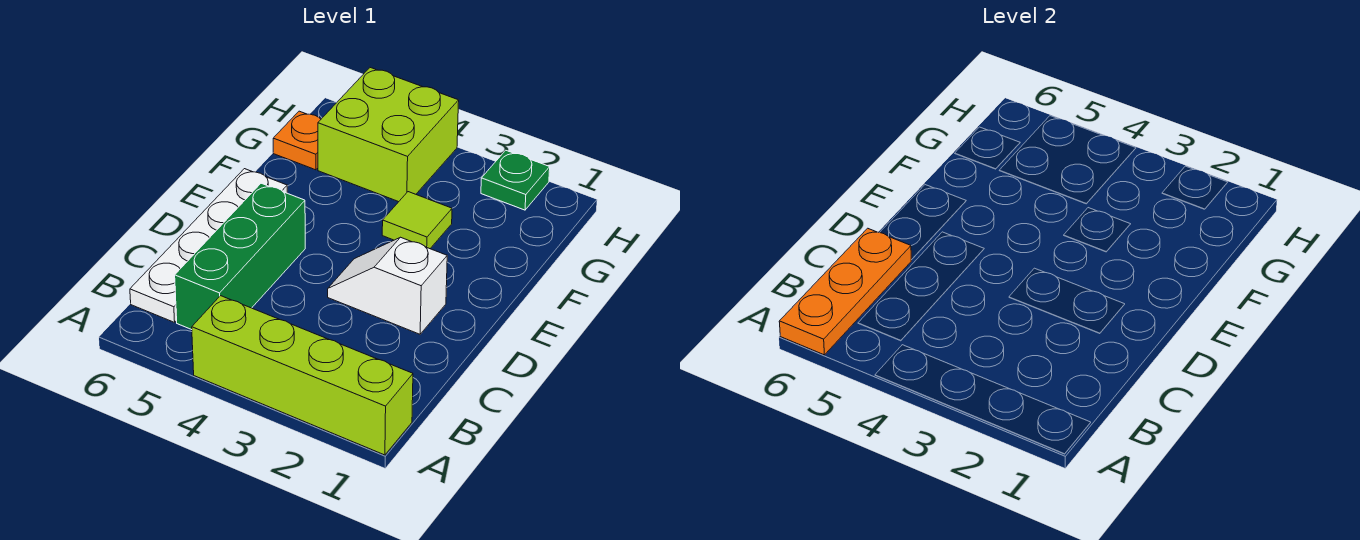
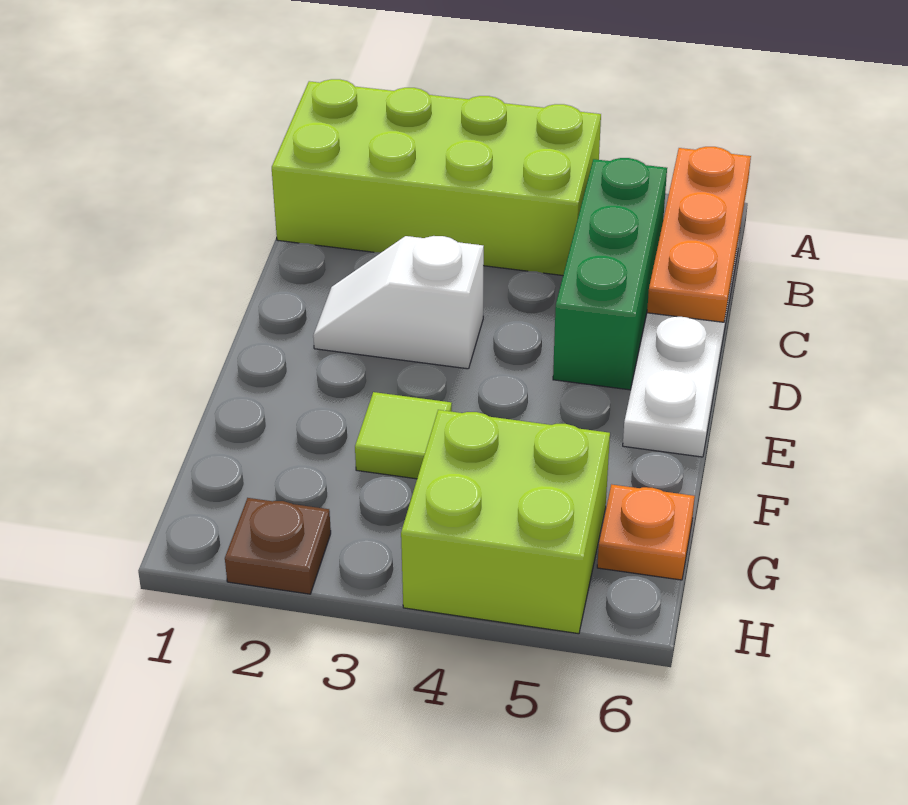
lime 1x4 brick [192,296,413,455] -> lime 2x4 brick [272,79,601,275]
white 1x2 slope [328,237,447,334] -> white 1x2 slope turned to [313,236,484,369]
green 1x1 plate [481,150,550,210] -> brown 1x1 plate [225,498,331,594]

